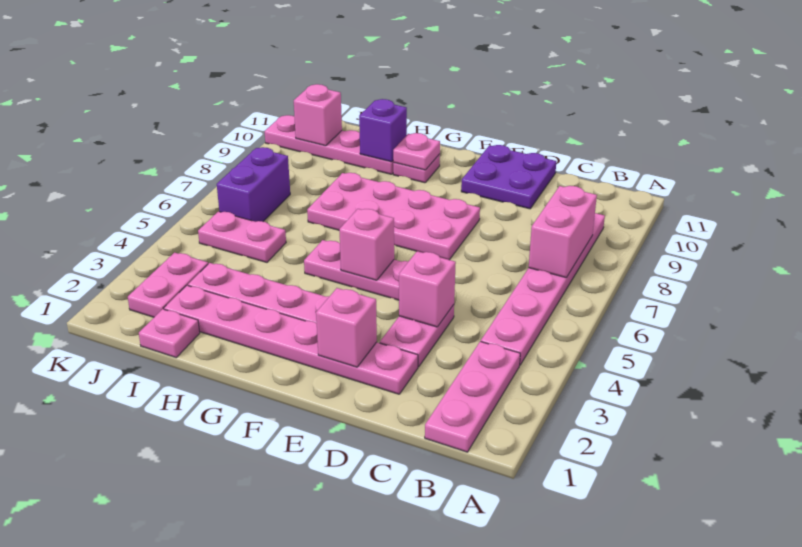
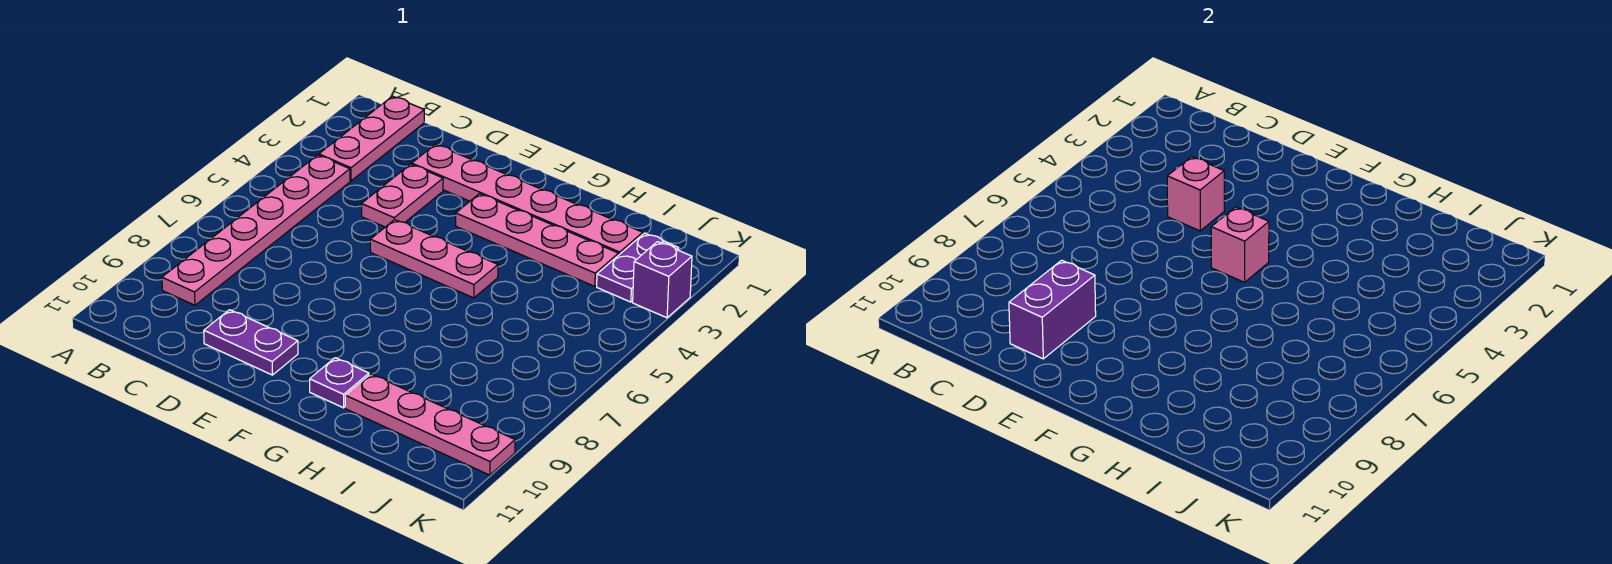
pink 1x2 brick [529,186,597,278] -> none
purple 2x2 plate [461,145,556,209] -> purple 1x2 plate [204,310,298,375]
pink 1x1 brick [316,288,377,367] -> none
pink 2x4 plate [307,173,480,260] -> none
pink 1x1 plate [393,154,440,183] -> purple 1x1 plate [310,358,369,408]
pink 1x1 plate [393,133,440,170] -> none
purple 1x1 brick [359,99,407,162] -> purple 1x1 brick moved to [633,242,692,318]
pink 1x1 plate [139,309,200,357] -> none
pink 1x2 plate [198,212,286,262] -> none
pink 1x2 plate [128,253,208,317] -> purple 1x2 plate [597,233,679,302]
purple 1x2 brick [217,147,290,222] -> purple 1x2 brick moved to [1009,260,1096,359]
pink 1x1 brick [294,84,342,146] -> none

